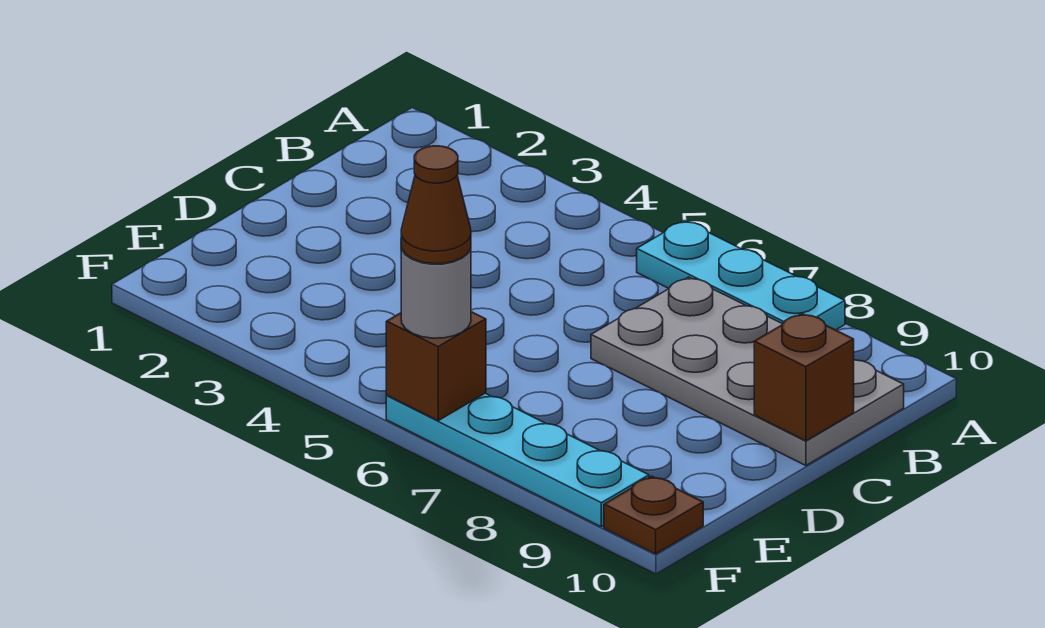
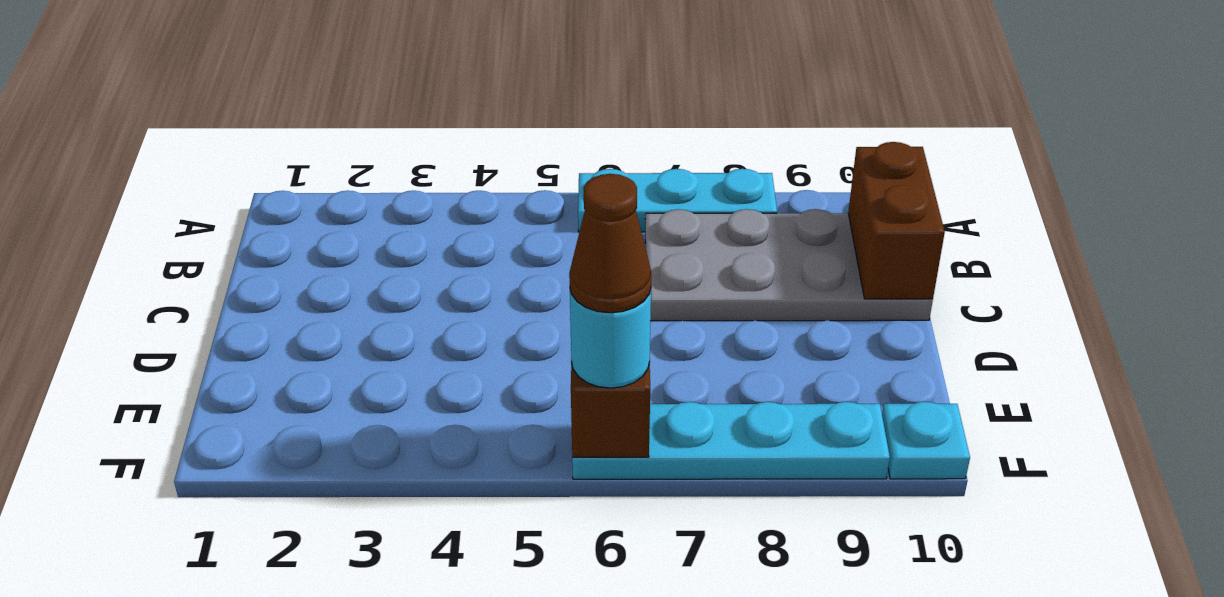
brown 1x1 brick [754,313,854,441] -> brown 1x2 brick [848,142,945,299]
grey 1x1 round brick [401,247,471,338] -> cyan 1x1 round brick [570,289,651,388]
brown 1x1 plate [604,476,703,554] -> cyan 1x1 plate [882,402,970,479]

